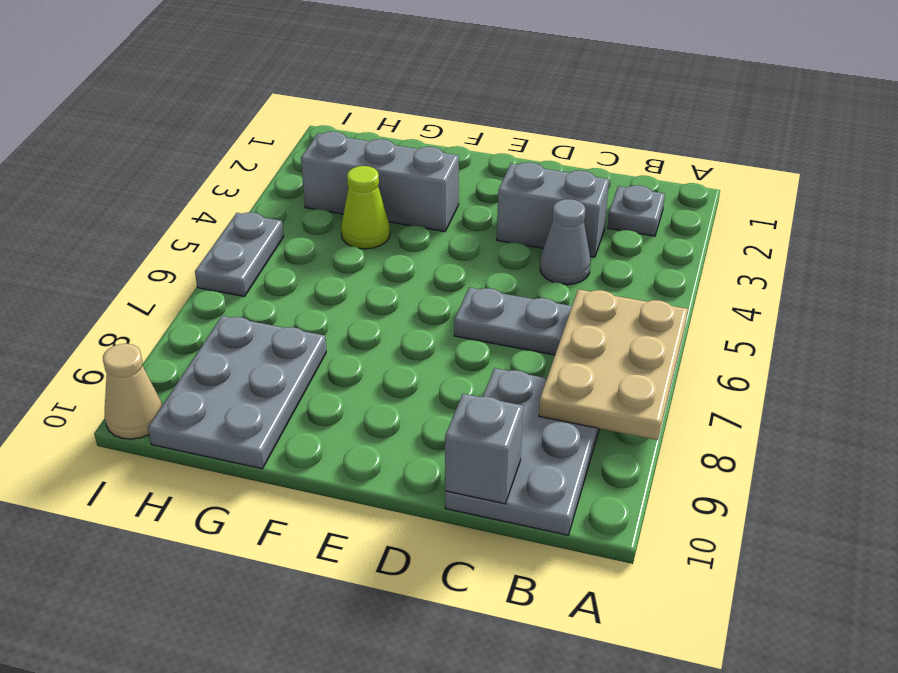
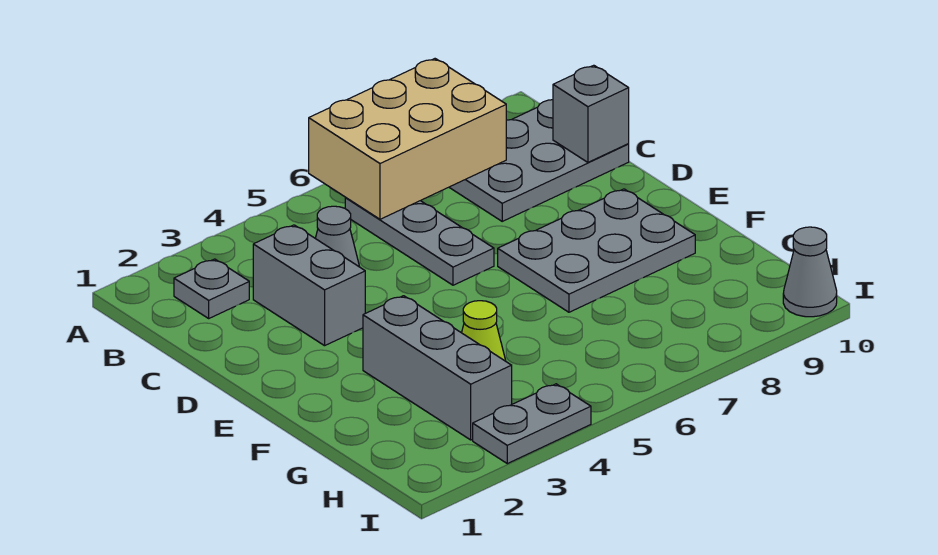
tan 2x3 plate [539,289,688,440] -> tan 2x3 brick [309,59,506,219]
grey 2x3 plate [148,316,326,469] -> grey 2x3 plate moved to [498,189,695,312]
grey 1x2 plate [195,212,284,297] -> grey 1x2 plate moved to [473,384,591,464]
tan 1x1 cone [103,344,162,439] -> grey 1x1 cone [783,227,837,317]

